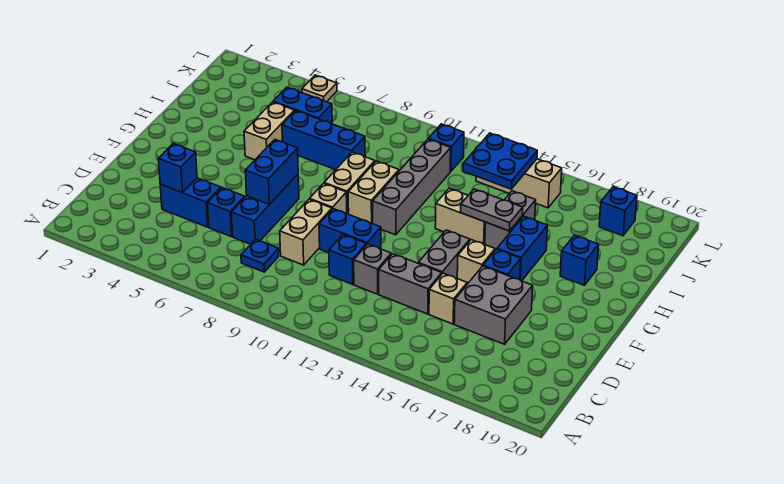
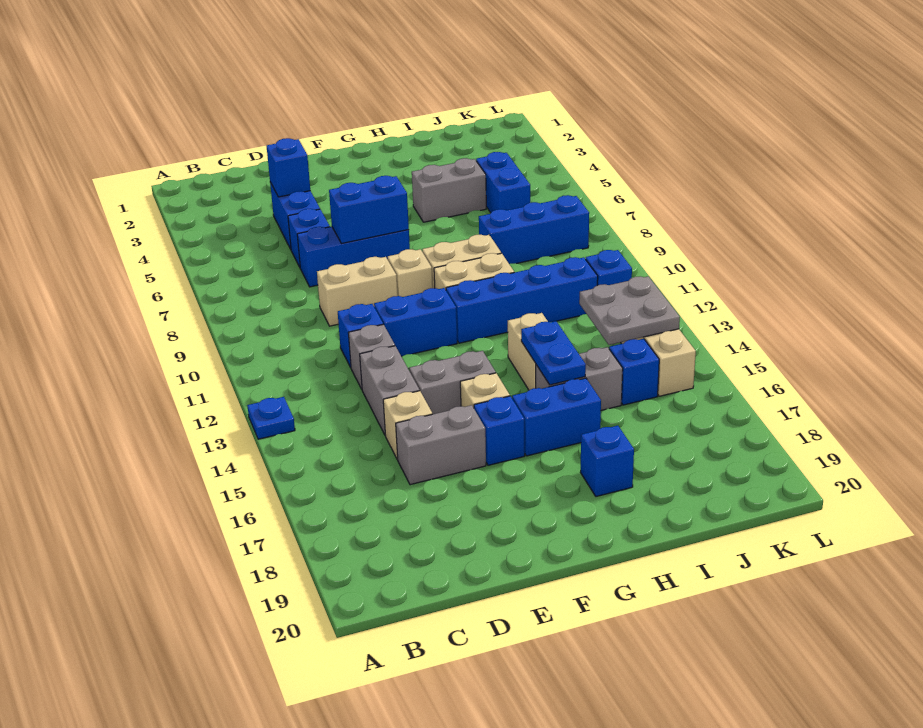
blue 1x1 plate [241,239,279,272] -> blue 1x1 plate moved to [247,397,295,439]
grey 2x2 brick [454,266,533,344] -> grey 1x2 brick [396,405,486,485]
blue 1x2 brick [319,209,381,253] -> blue 1x2 brick turned to [374,288,457,356]
grey 1x4 brick [373,139,451,235] -> blue 1x4 brick [446,257,598,343]
tan 1x2 brick [244,102,295,160] -> grey 1x2 brick [412,158,486,222]
grey 1x2 plate [461,189,523,231] -> blue 1x2 plate [521,321,586,385]
blue 1x3 brick [282,111,365,170] -> blue 1x3 brick turned to [479,195,589,264]
blue 2x2 plate [463,133,537,189] -> grey 2x2 plate [579,276,680,345]
blue 1x1 brick [599,187,637,236] -> blue 1x1 brick moved to [609,339,659,405]
tan 1x1 plate [302,75,337,102] -> none

